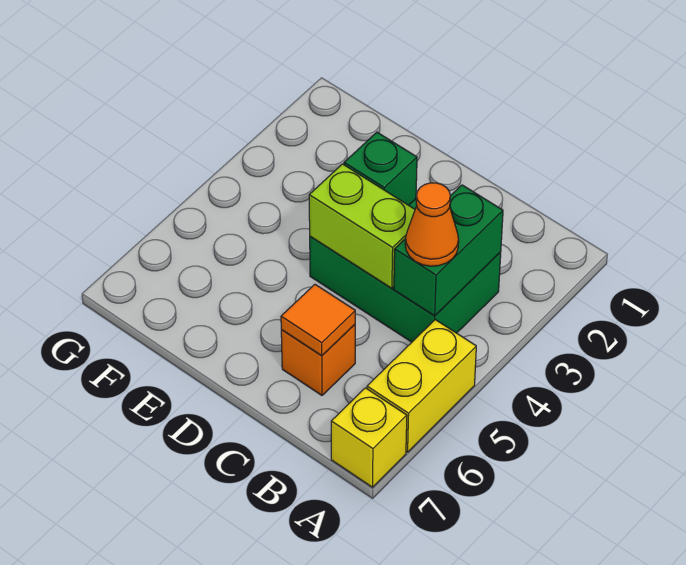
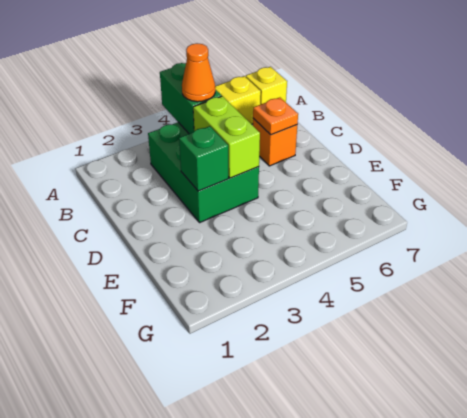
green 1x2 brick [394,185,503,316] -> green 1x2 brick turned to [160,63,222,134]
orange 1x1 tile [281,284,355,356] -> orange 1x1 plate [253,98,298,135]

